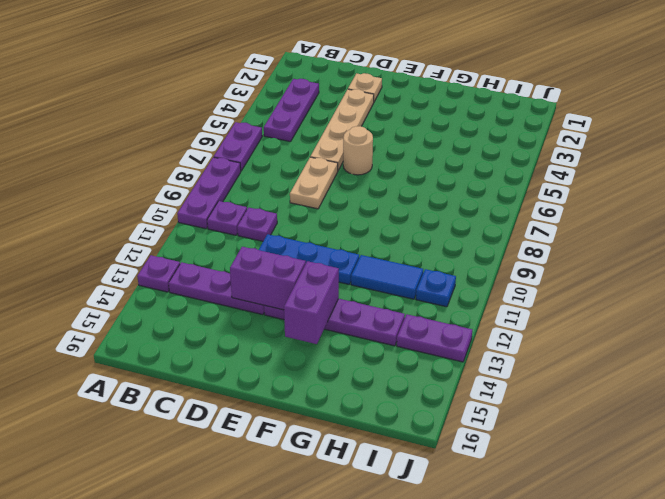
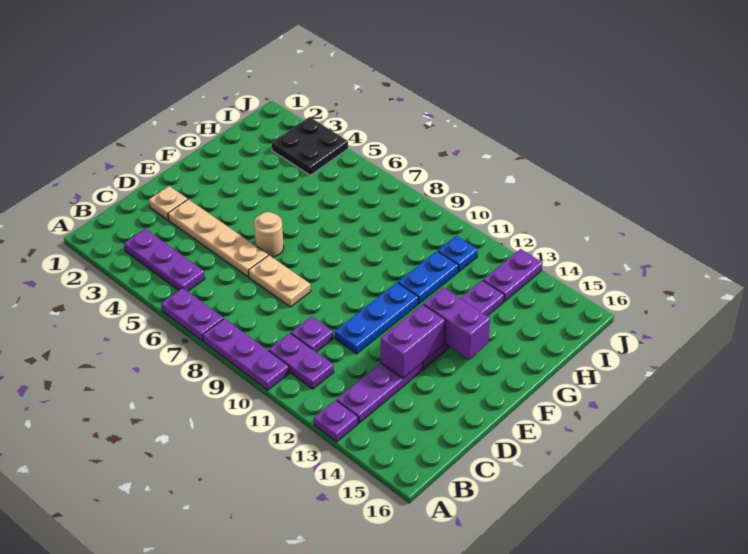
purple 1x1 plate [207,201,247,235] -> purple 1x2 plate [269,333,334,389]
blue 1x2 tile [351,255,423,299] -> blue 1x2 plate [398,251,458,304]
none -> black 2x2 plate [272,117,348,175]

